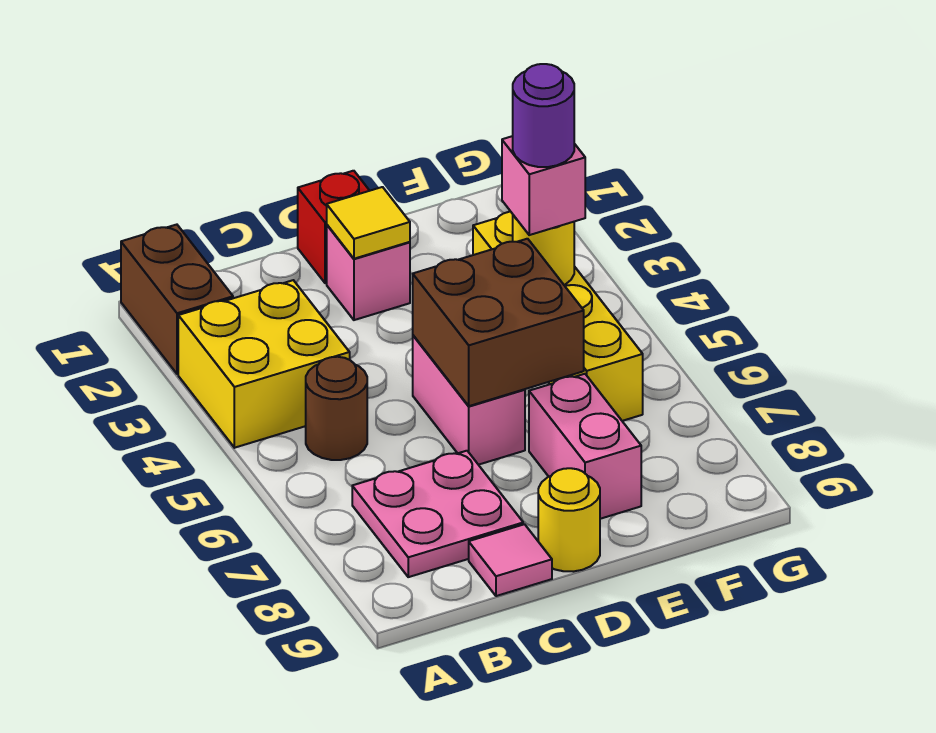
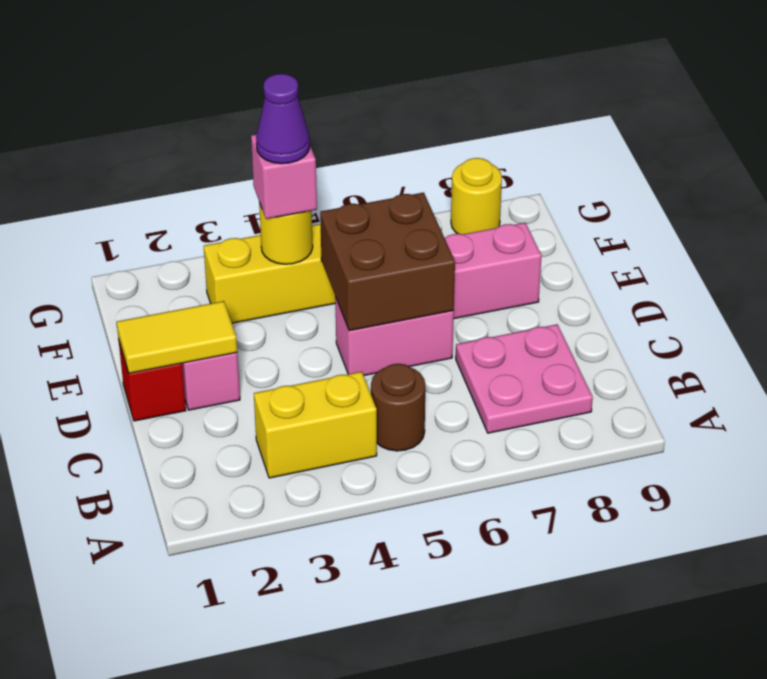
brown 1x2 brick [121,225,233,374] -> none
yellow 2x2 brick [178,280,350,448] -> yellow 1x2 brick [254,372,377,478]
pink 1x1 tile [469,524,552,596] -> none
yellow 1x1 tile [327,187,410,259] -> yellow 1x2 tile [117,301,237,373]
yellow 1x1 round brick [538,468,600,572] -> yellow 1x1 round brick moved to [451,158,502,234]
purple 1x1 round brick [513,64,574,167] -> purple 1x1 cone [256,74,310,164]

